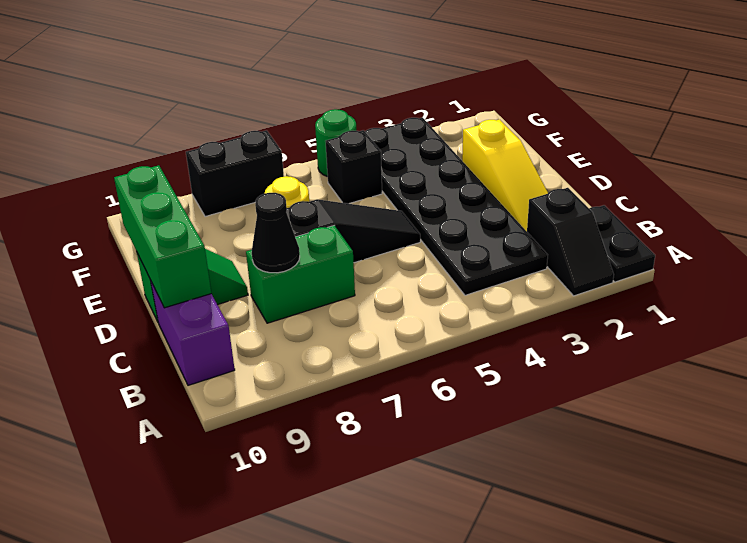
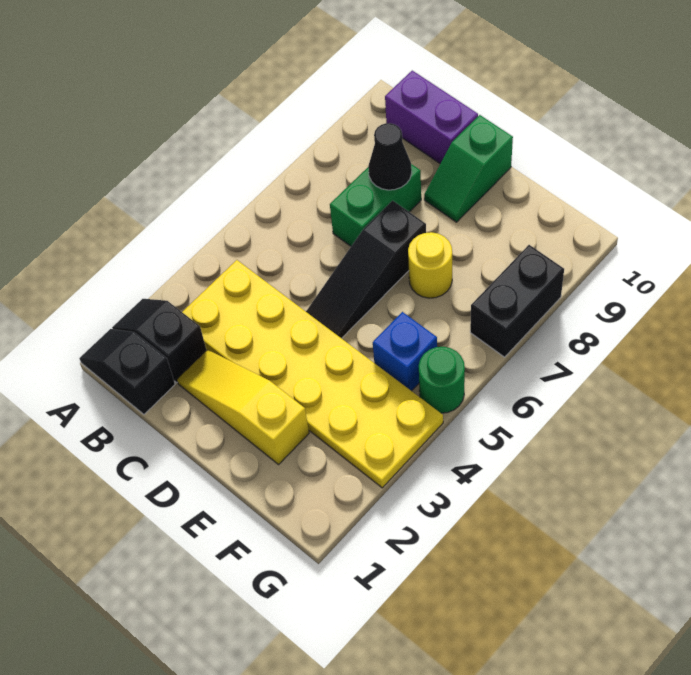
black 1x2 plate [589,205,655,282] -> black 1x2 slope [79,329,175,414]
black 2x6 plate [365,118,548,295] -> yellow 2x6 plate [182,260,443,488]
green 1x3 brick [114,165,211,308] -> none
black 1x1 brick [325,130,382,204] -> blue 1x1 brick [373,312,437,391]

